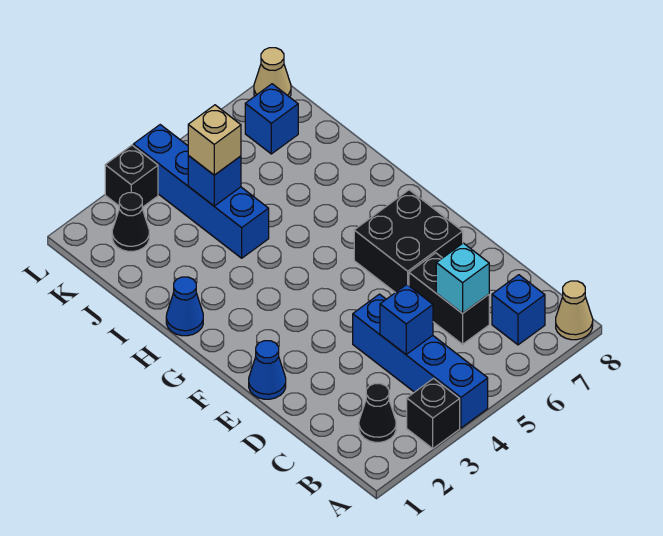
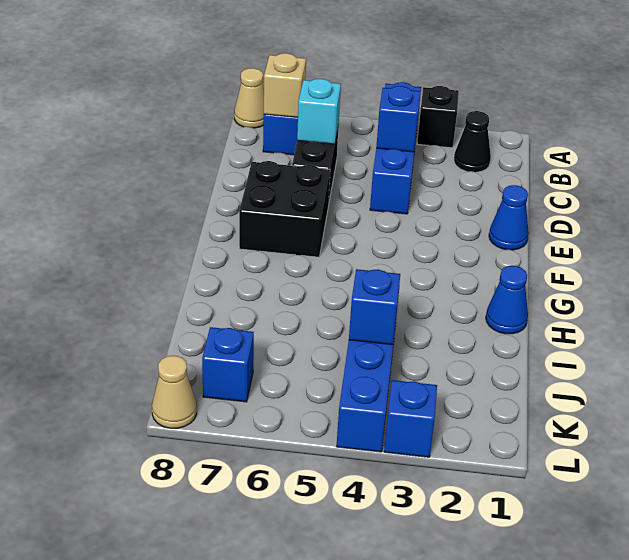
tan 1x1 brick [188,105,241,175] -> tan 1x1 brick moved to [264,53,306,117]
black 1x1 cone [112,193,149,251] -> none
black 1x1 brick [105,145,158,207] -> blue 1x1 brick [384,380,437,457]

